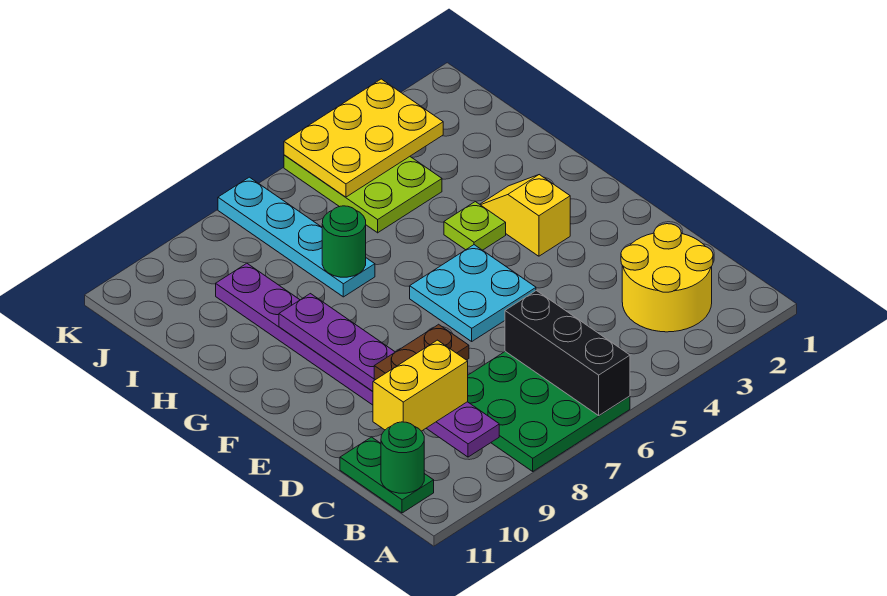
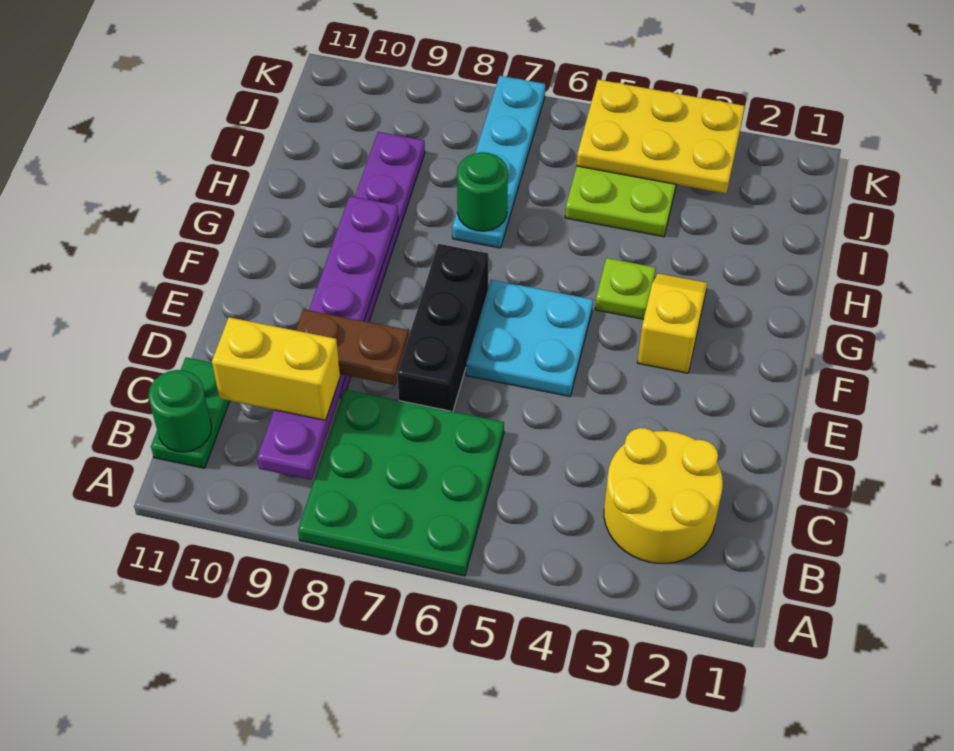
black 1x3 brick [505,291,630,415] -> black 1x3 brick moved to [397,244,488,412]

